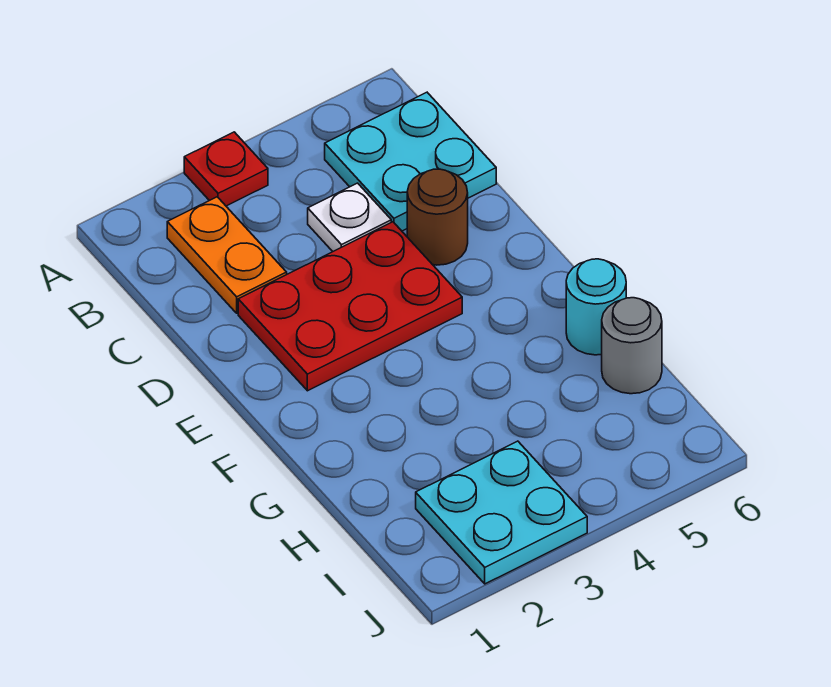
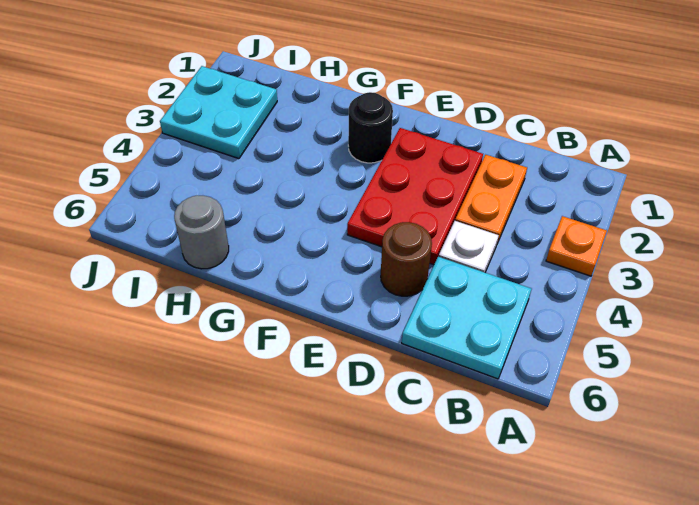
red 1x1 plate [184,132,268,206] -> orange 1x1 plate [546,216,607,276]
orange 1x2 plate [167,197,287,313] -> orange 1x2 plate turned to [455,155,527,243]
none -> black 1x1 round brick [348,92,393,163]
cyan 1x1 round brick [566,259,626,355] -> none

